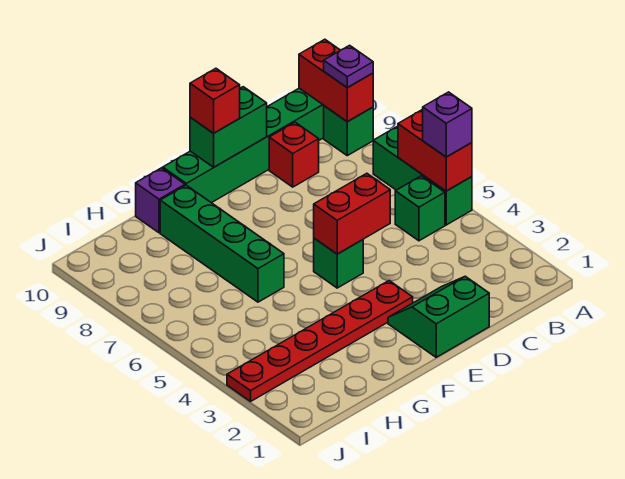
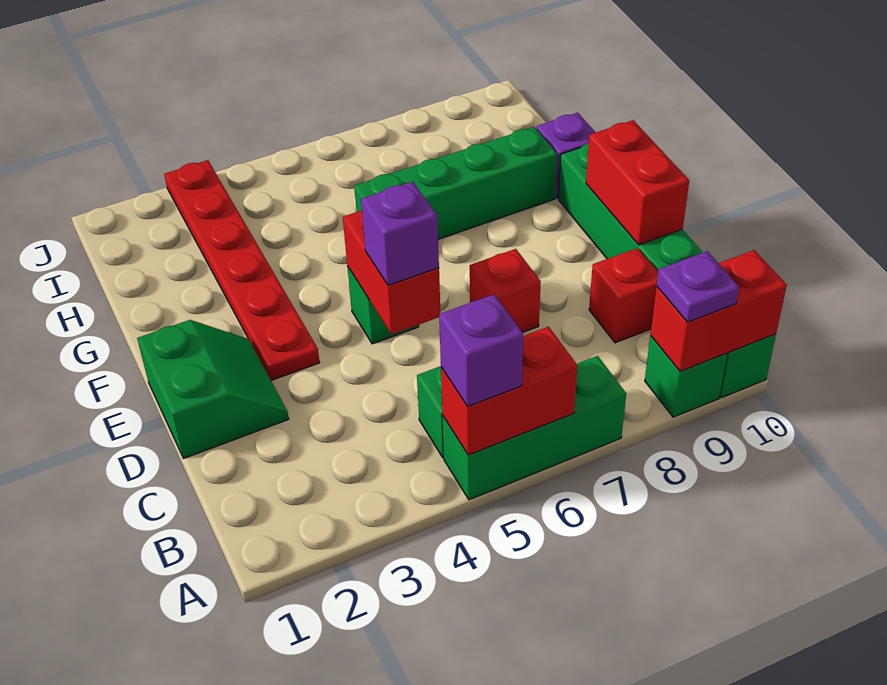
none -> purple 1x1 brick [361,182,439,285]
green 1x2 brick [190,87,267,167] -> red 1x2 brick [586,120,689,245]
red 1x1 brick [190,68,240,133] -> red 1x1 brick moved to [470,249,541,333]

